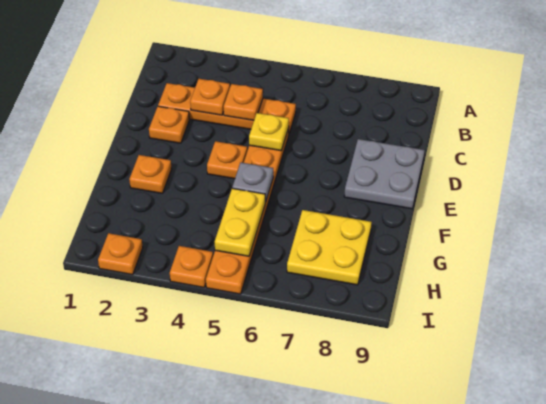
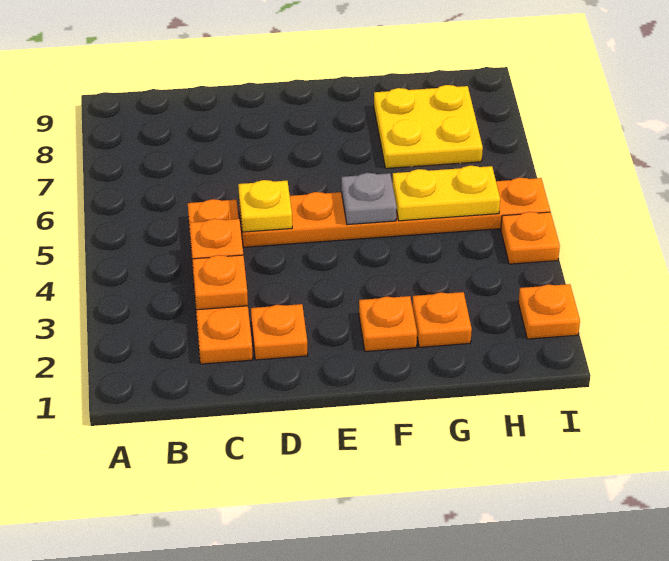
grey 2x2 plate [344,139,425,209] -> none
orange 1x1 plate [207,141,247,179] -> orange 1x1 plate moved to [412,292,472,347]

